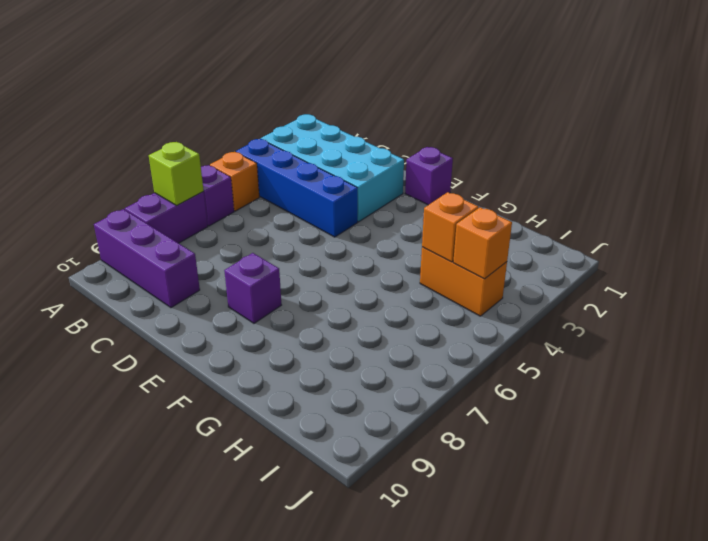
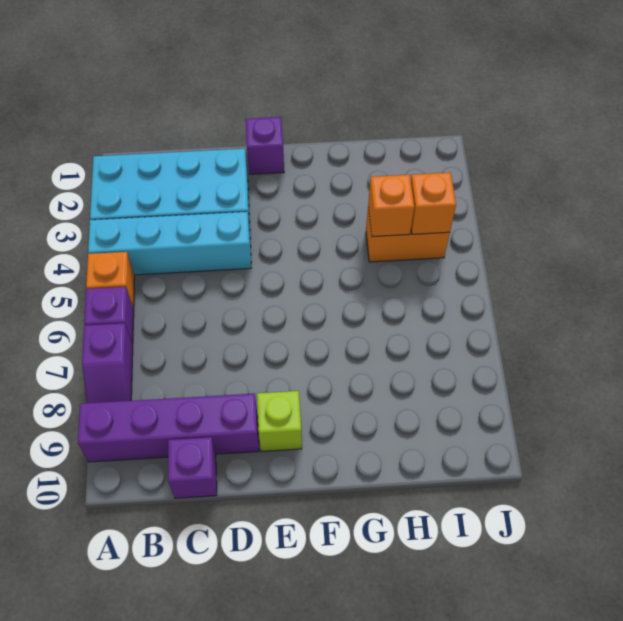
blue 1x4 brick [236,139,358,237] -> cyan 1x4 brick [88,212,251,275]
purple 1x2 brick [125,192,208,243] -> purple 1x2 slope [82,323,133,403]
lime 1x1 brick [149,142,204,205] -> lime 1x1 brick moved to [257,391,302,451]
purple 1x3 brick [94,209,200,308] -> purple 1x4 brick [78,393,259,462]
purple 1x1 brick [224,253,281,323] -> purple 1x1 brick moved to [168,437,217,498]

